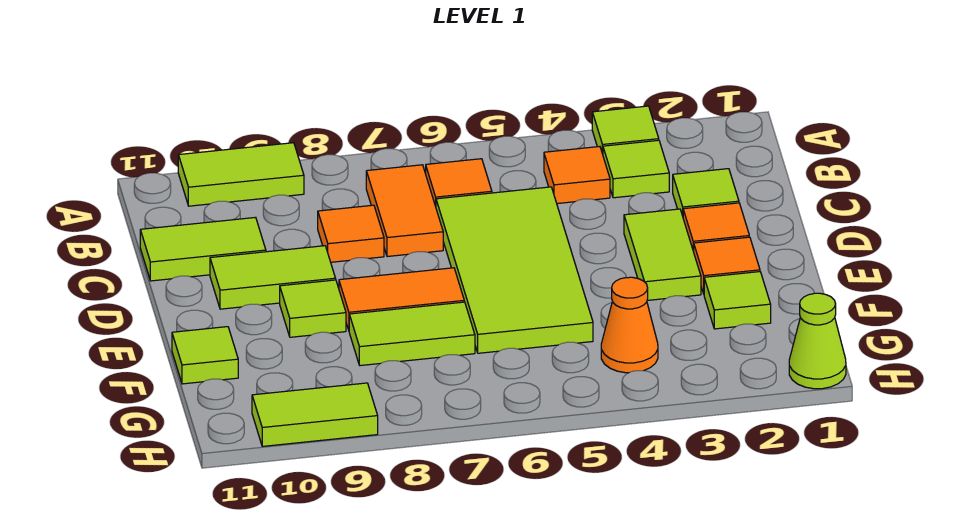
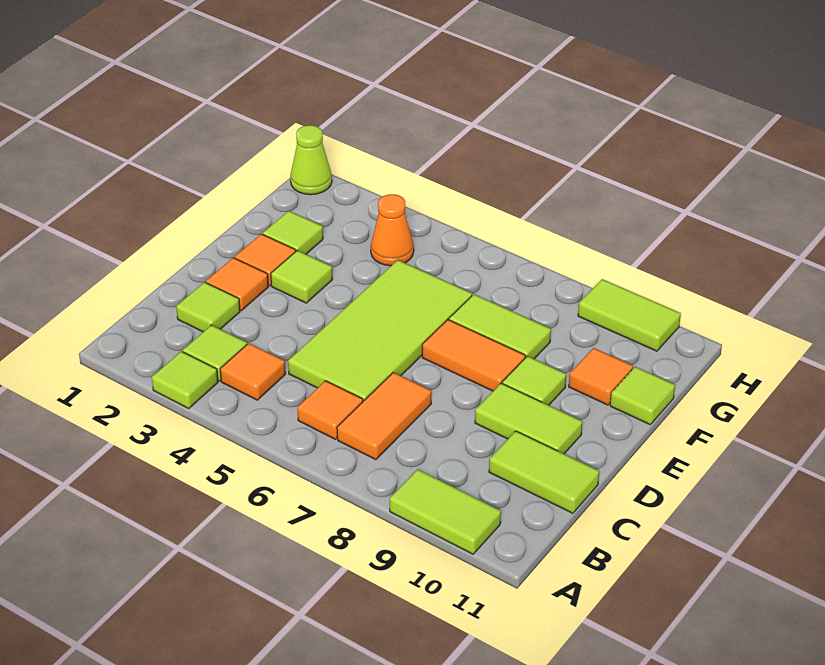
orange 1x1 tile [318,205,384,262] -> orange 1x1 tile moved to [569,348,633,405]
lime 1x2 tile [624,209,701,300] -> lime 1x1 tile [271,250,333,303]

